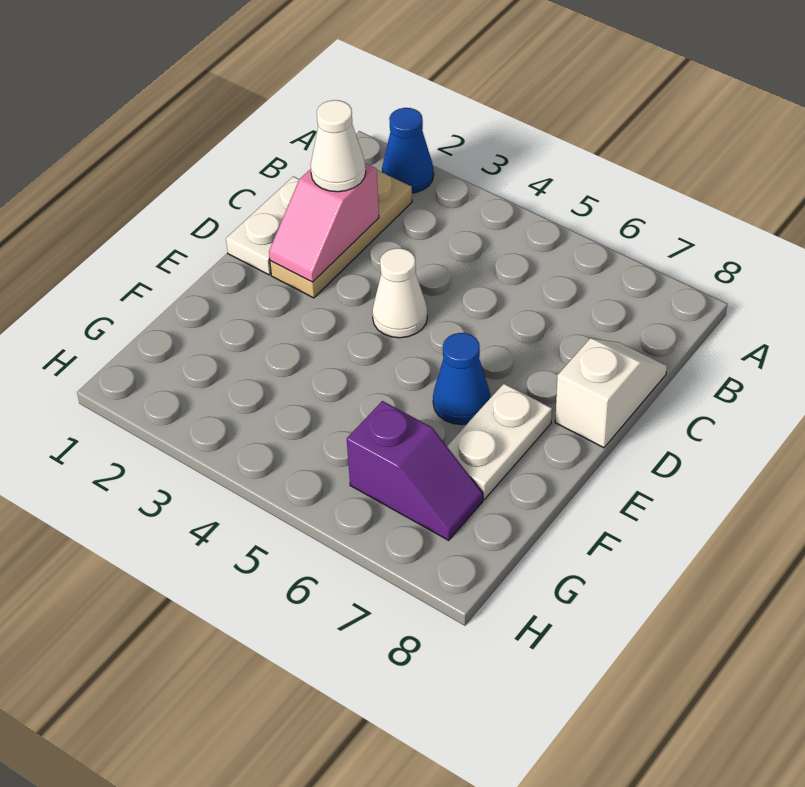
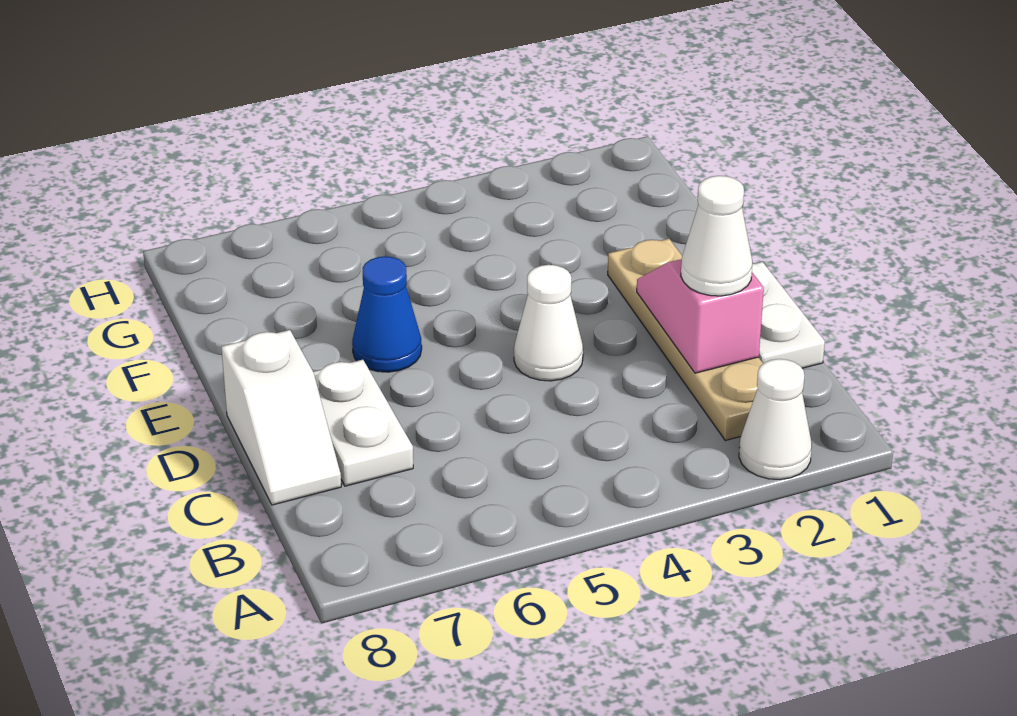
blue 1x1 cone [382,108,434,193] -> white 1x1 cone [739,359,812,480]
tan 1x3 plate [270,170,412,298] -> tan 1x4 plate [608,239,763,441]
white 1x2 plate [447,384,552,499] -> white 1x2 plate moved to [313,360,413,486]
purple 1x2 slope [347,401,483,540] -> none

